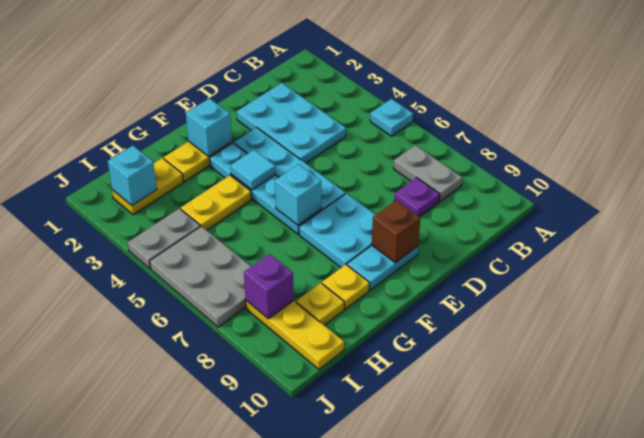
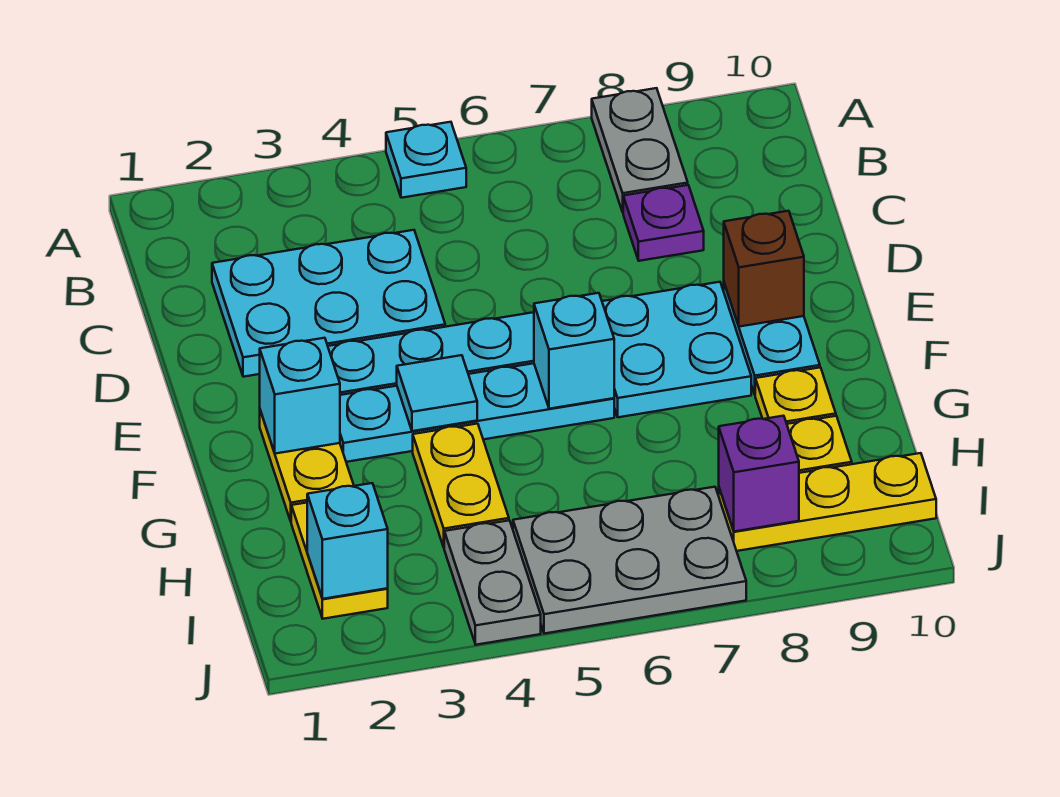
grey 1x2 plate [394,145,462,202] -> grey 1x2 plate turned to [592,88,688,212]

